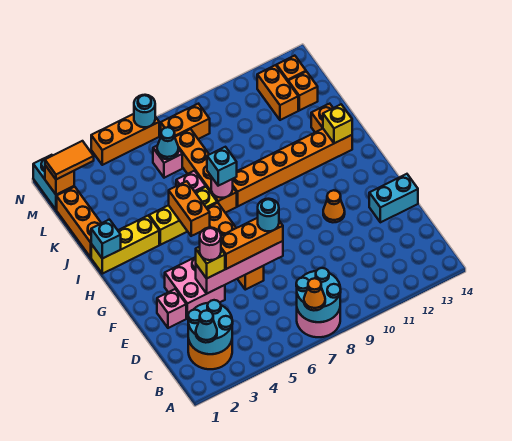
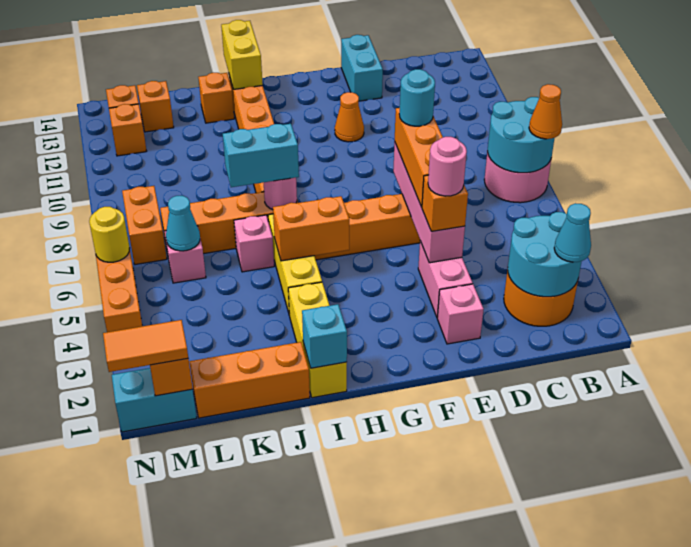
pink 2x2 brick [165,257,225,318] -> pink 1x2 brick [418,241,473,317]
yellow 1x1 brick [196,247,225,278] -> orange 1x1 brick [422,175,468,231]
cyan 1x1 brick [207,147,237,186] -> cyan 1x2 brick [223,124,299,187]
yellow 1x1 brick [323,104,352,143] -> yellow 1x2 brick [221,20,263,89]
orange 1x2 brick [257,65,298,120] -> orange 1x1 brick [109,104,146,156]
orange 1x2 tile [45,141,94,179] -> orange 1x2 tile turned to [103,320,188,372]
cyan 1x1 round brick [134,95,155,127] -> yellow 1x1 round brick [89,207,130,262]

